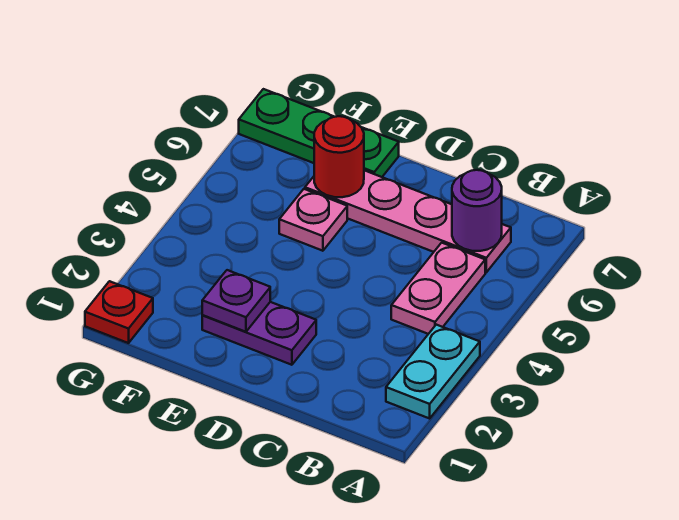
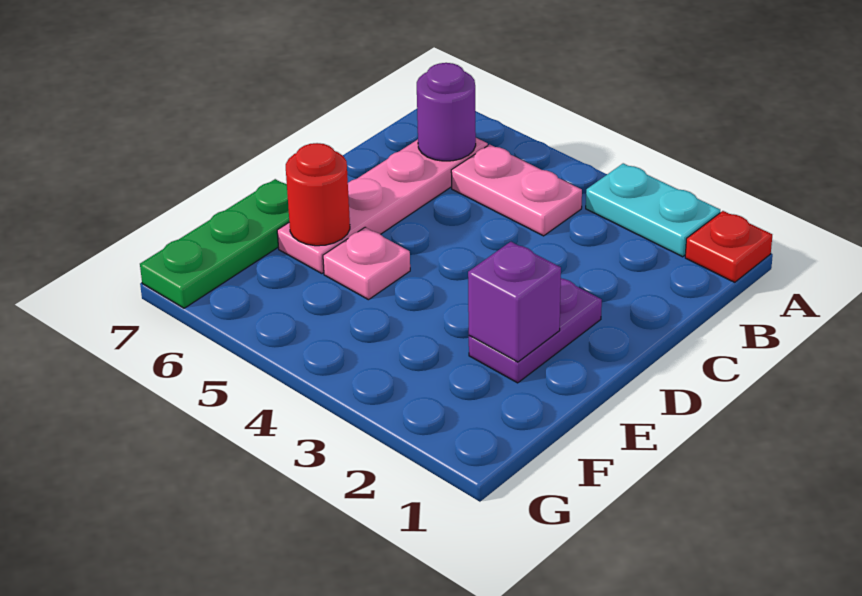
purple 1x1 plate [202,270,270,332] -> purple 1x1 brick [468,242,561,362]
red 1x1 plate [85,281,153,343] -> red 1x1 plate moved to [685,211,772,282]

